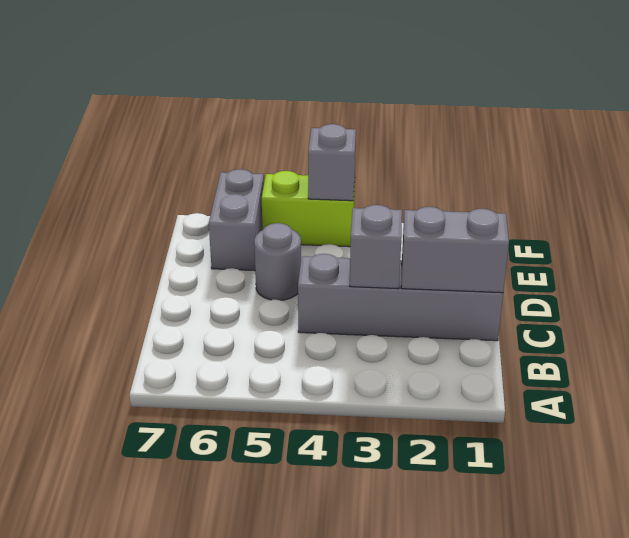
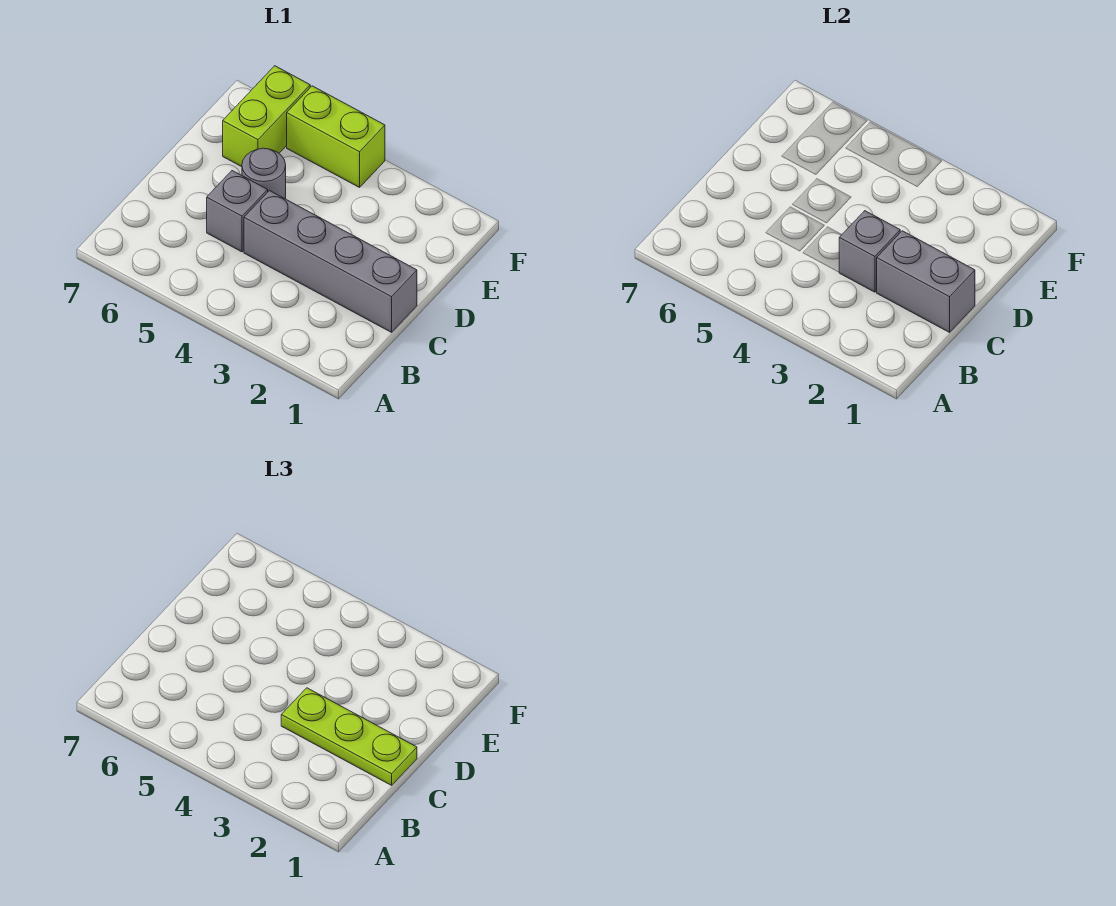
none -> lime 1x3 plate [281,688,417,785]
grey 1x2 brick [209,169,264,271] -> lime 1x2 brick [223,66,310,167]
grey 1x1 brick [308,124,356,201] -> grey 1x1 brick moved to [207,171,268,252]

